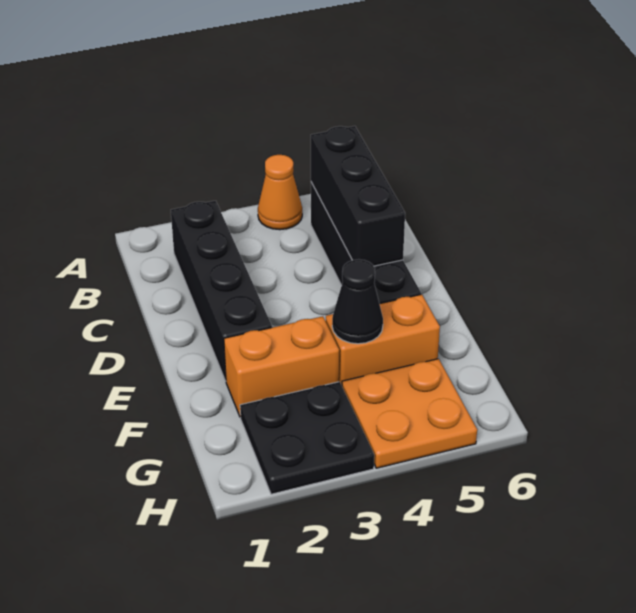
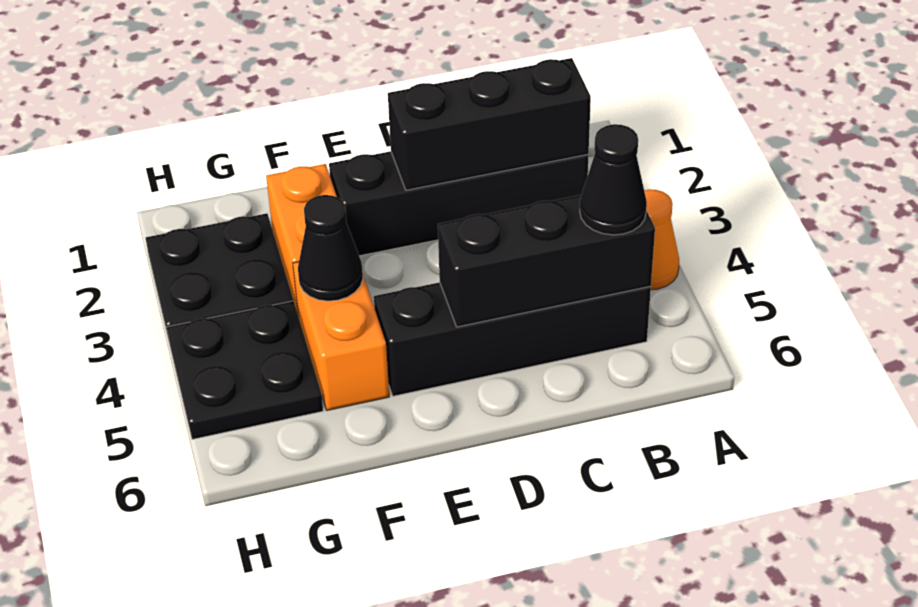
none -> black 1x3 brick [388,58,591,190]
none -> black 1x1 cone [580,124,647,235]
orange 2x2 plate [342,359,477,468] -> black 2x2 plate [166,301,323,439]

